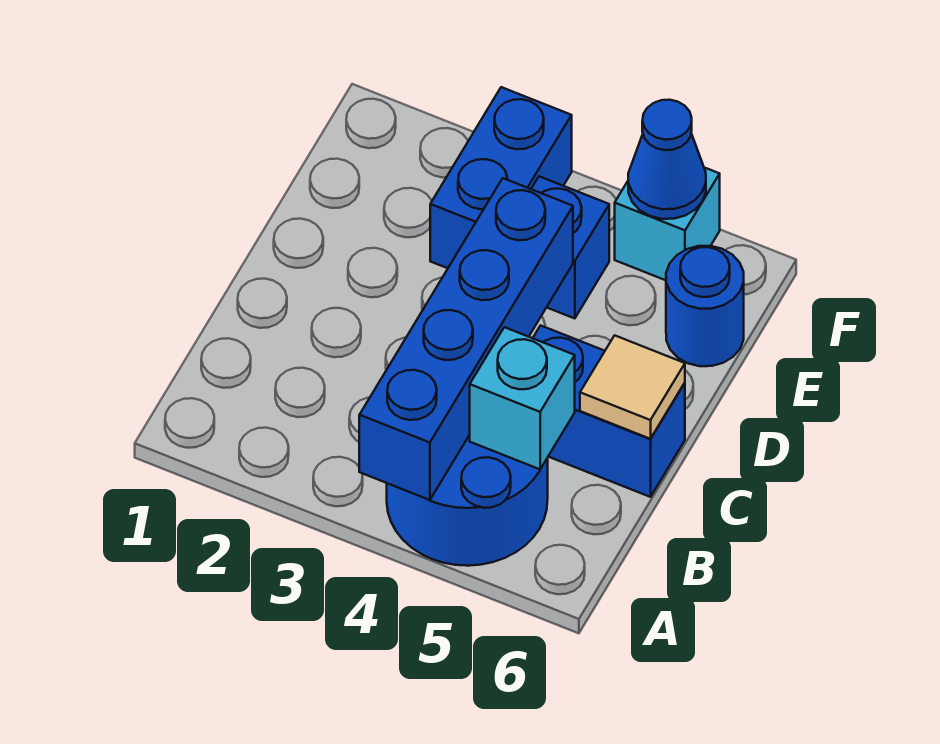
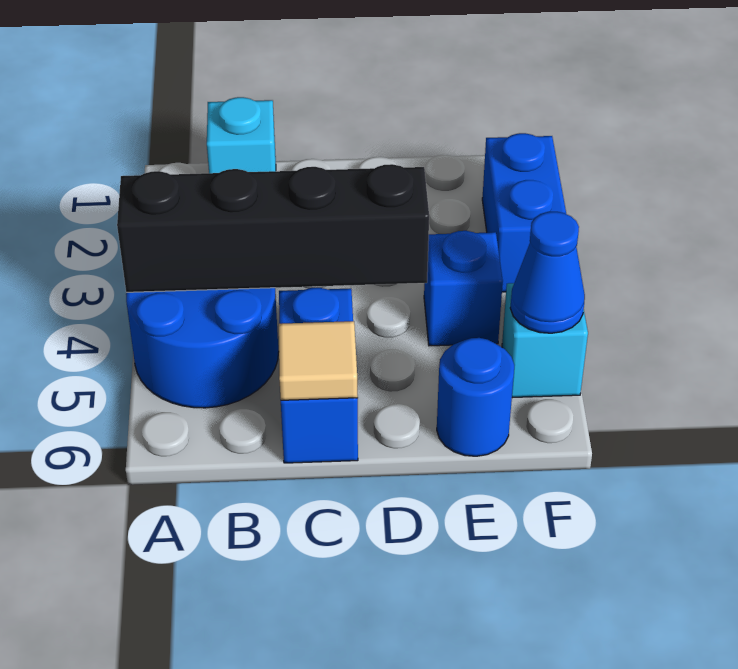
blue 1x4 brick [359,178,573,500] -> black 1x4 brick [117,164,429,292]
cyan 1x1 brick [470,327,575,469] -> cyan 1x1 brick moved to [207,97,276,173]
blue 1x2 brick [430,87,572,268] -> blue 1x2 brick turned to [482,133,566,292]

